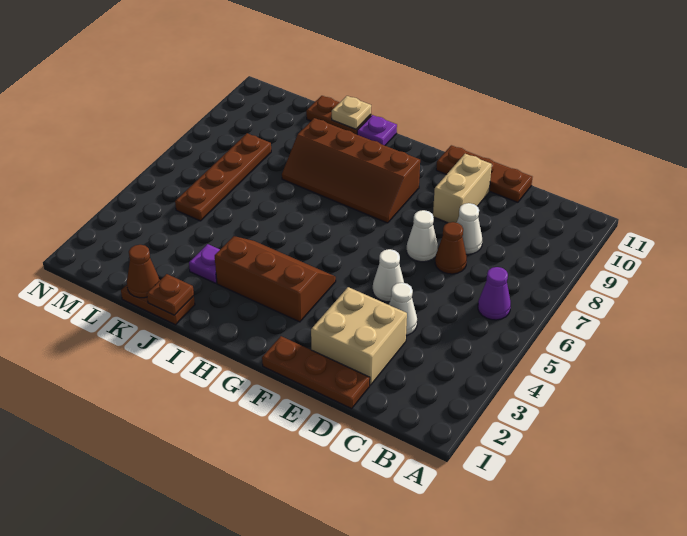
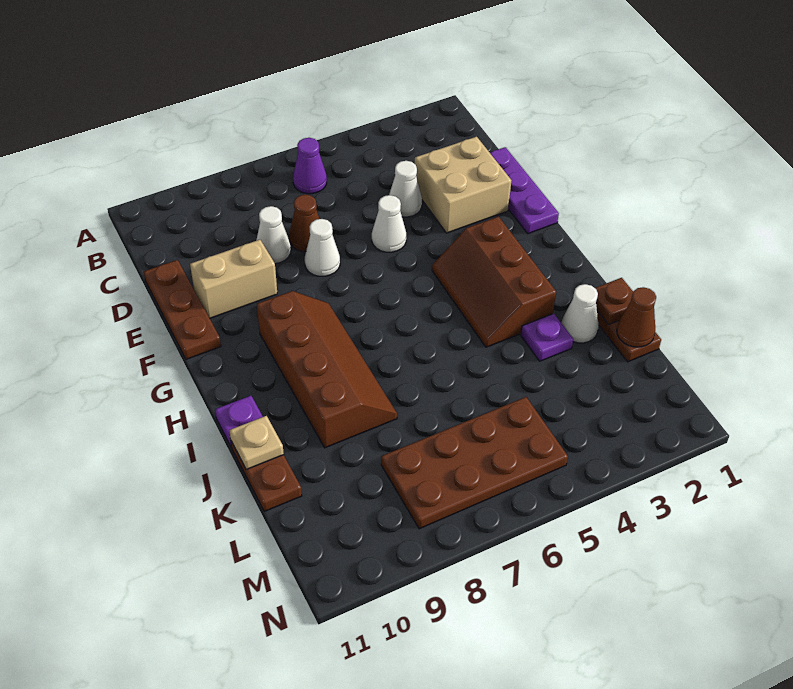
brown 1x3 plate [262,336,370,409] -> purple 1x3 plate [490,147,559,234]
none -> white 1x1 cone [562,284,599,343]
brown 1x4 plate [175,133,271,221] -> brown 2x4 plate [381,397,568,529]

